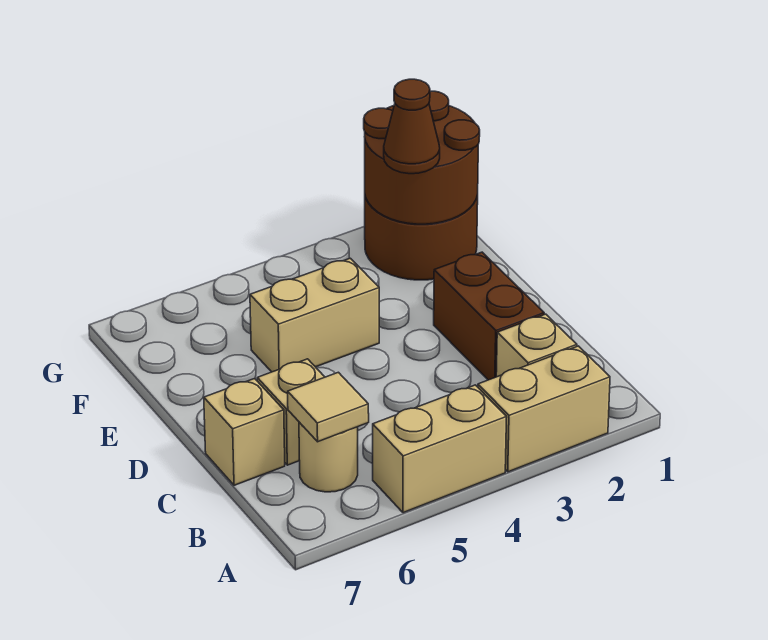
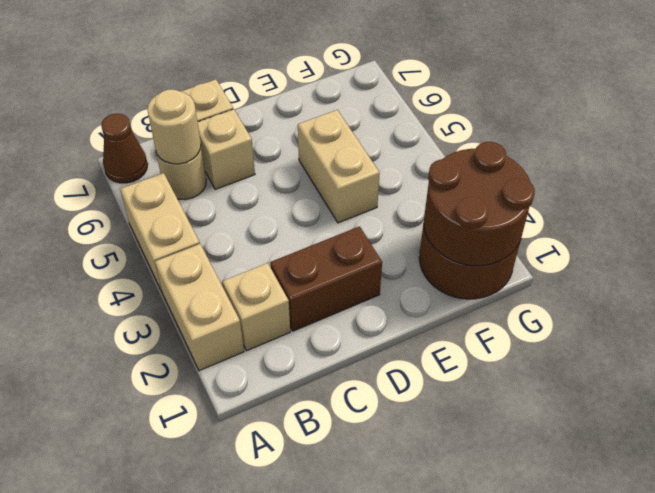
tan 1x1 tile [288,372,369,442] -> tan 1x1 round brick [147,89,201,164]
brown 1x1 cone [384,79,440,174] -> brown 1x1 cone moved to [101,114,148,183]

